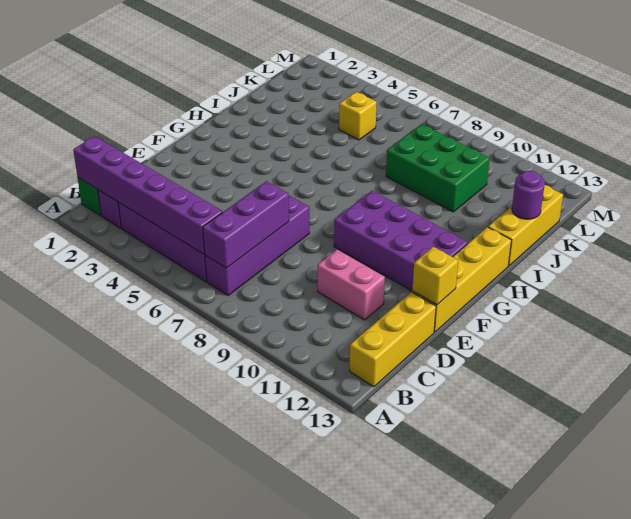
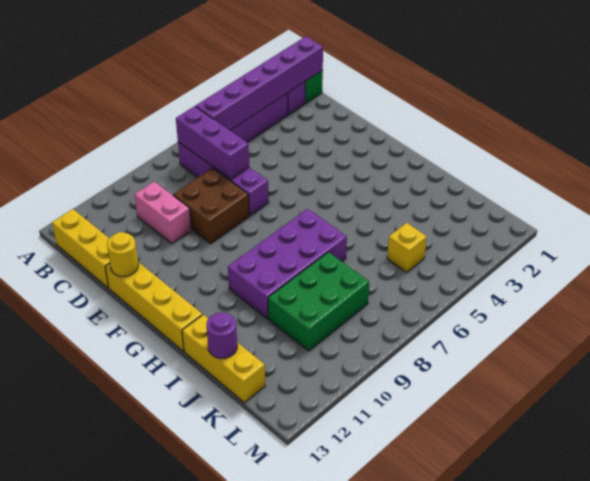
none -> brown 2x2 brick [173,168,249,244]
pink 1x2 brick [318,250,385,320] -> pink 1x2 brick turned to [134,182,191,244]
yellow 1x1 brick [412,247,458,305] -> yellow 1x1 round brick [107,232,138,276]
purple 2x4 brick [334,191,468,291] -> purple 2x4 brick moved to [228,209,347,319]

